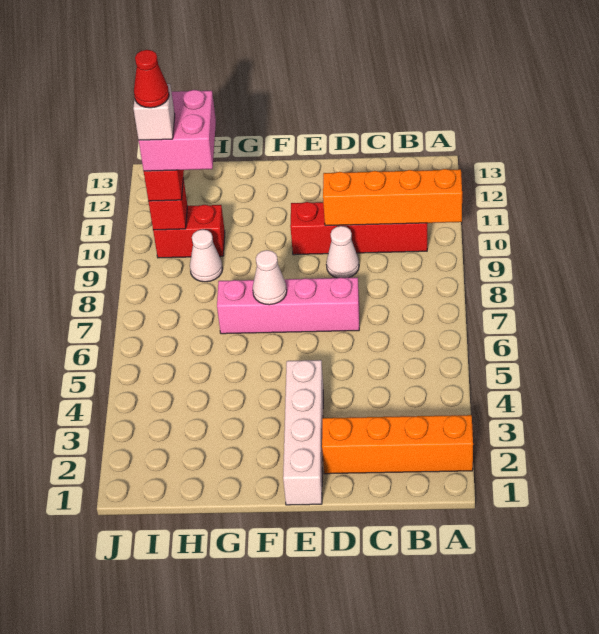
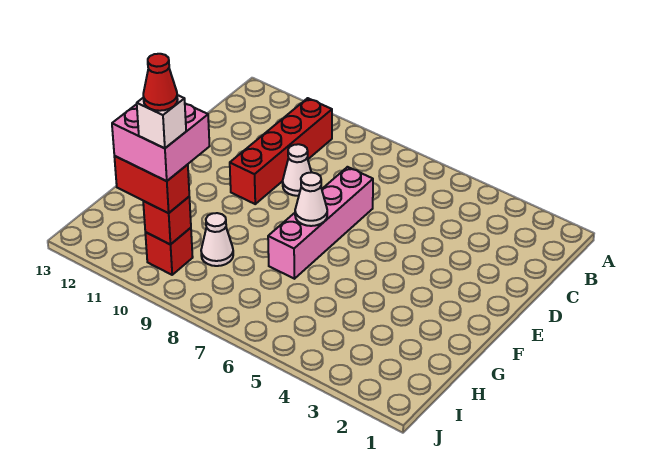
orange 1x4 brick [322,415,473,474] -> none
orange 1x4 brick [323,169,462,226] -> none
white 1x4 brick [283,360,323,505] -> none
red 1x2 brick [153,205,225,258] -> red 1x1 brick [145,228,193,275]

